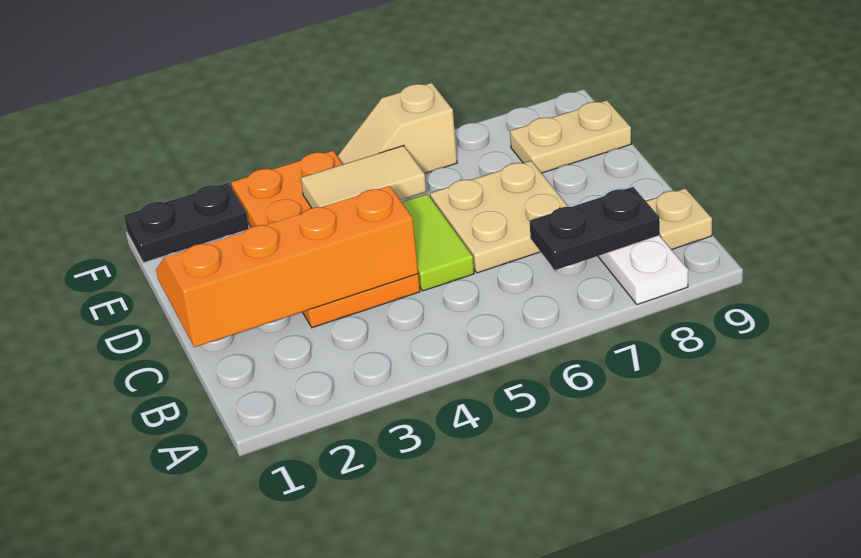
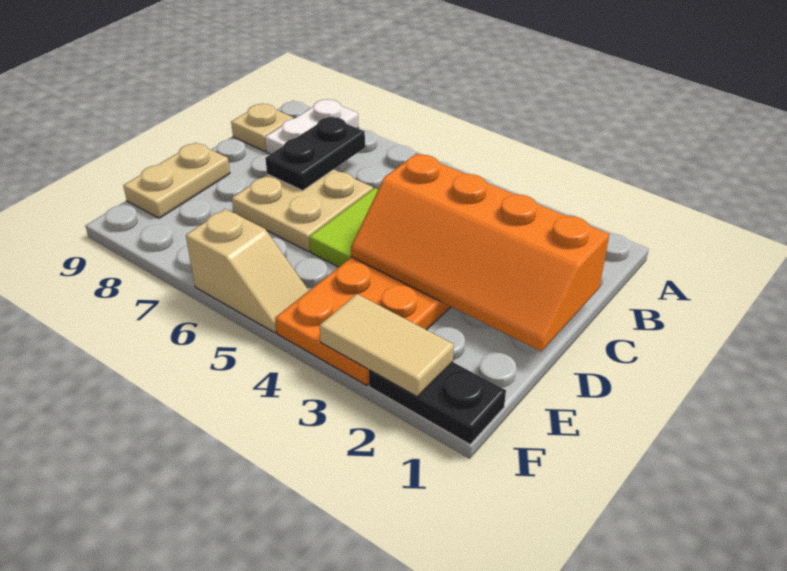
black 1x2 plate [530,187,660,270] -> black 1x2 plate turned to [265,117,365,191]
tan 1x2 tile [301,146,426,208] -> tan 1x2 tile moved to [319,294,454,396]
tan 1x2 plate [510,100,631,173] -> tan 1x2 plate turned to [123,143,230,218]

